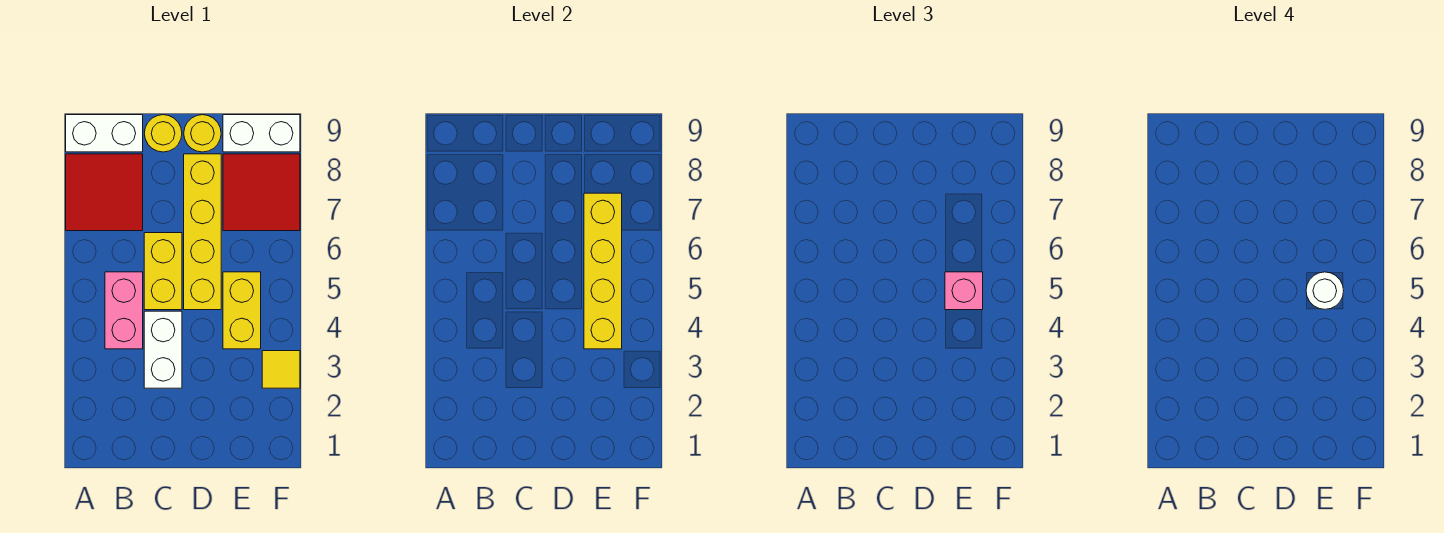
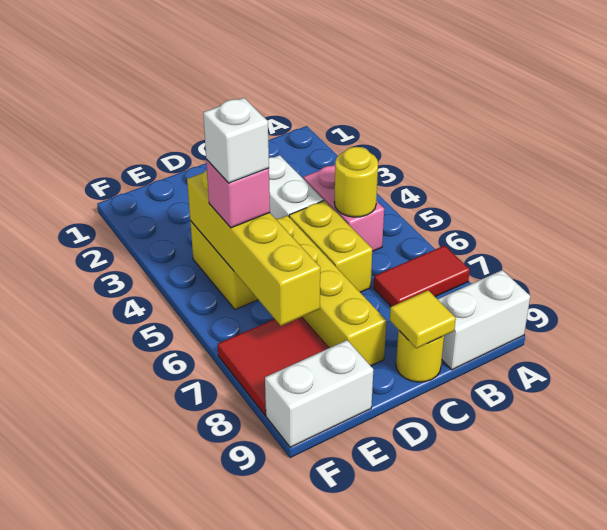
red 2x2 tile [66,154,143,231] -> red 1x2 tile [374,246,470,307]
yellow 1x1 round brick [184,115,221,152] -> yellow 1x1 round brick moved to [334,147,378,217]
white 1x1 round brick [1306,272,1344,309] -> white 1x1 brick [203,98,269,183]
yellow 1x1 tile [262,351,300,388] -> yellow 1x1 tile moved to [390,290,456,348]

